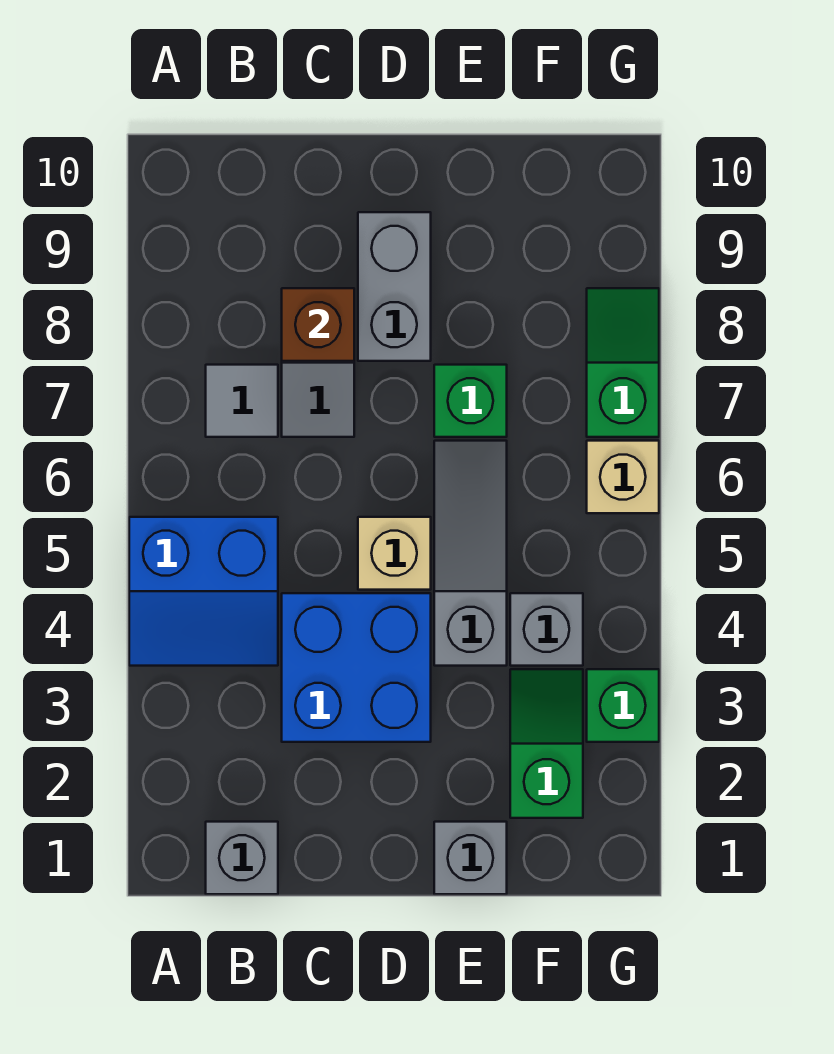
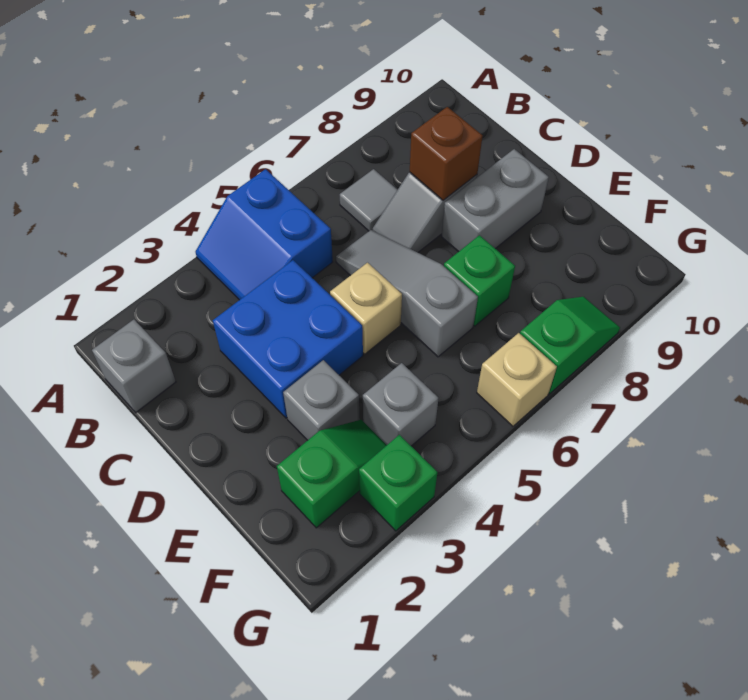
grey 1x1 brick [434,822,507,894] -> grey 1x1 brick moved to [283,360,360,440]
grey 1x3 slope [434,441,507,666] -> grey 1x3 slope turned to [336,230,478,357]

